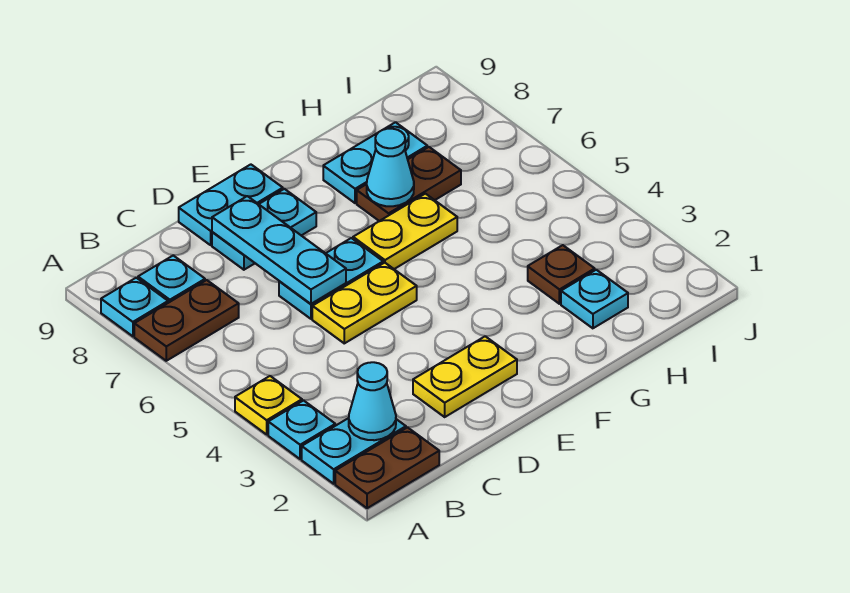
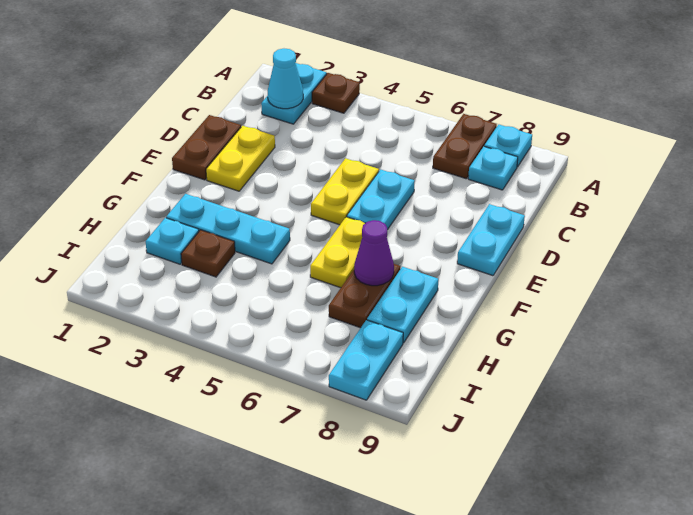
brown 1x2 plate [335,428,439,508] -> brown 1x2 plate moved to [172,115,241,180]
cyan 1x1 plate [268,400,335,459] -> brown 1x1 plate [312,73,360,113]
yellow 1x1 plate [235,376,302,434] -> none
cyan 1x3 plate [212,196,346,304] -> cyan 1x3 plate moved to [166,194,290,264]
cyan 1x2 plate [212,189,316,270] -> cyan 1x2 plate moved to [329,320,403,400]
cyan 1x1 cone [367,129,414,206] -> purple 1x1 cone [354,220,394,286]

